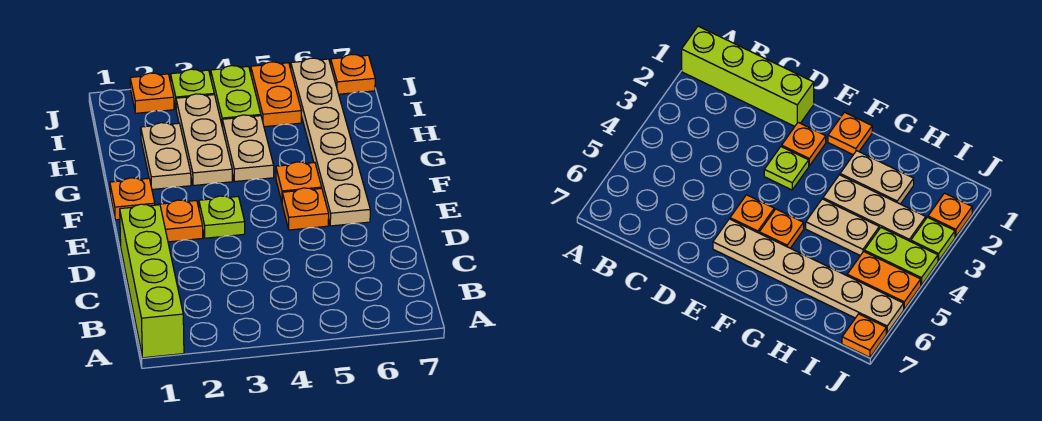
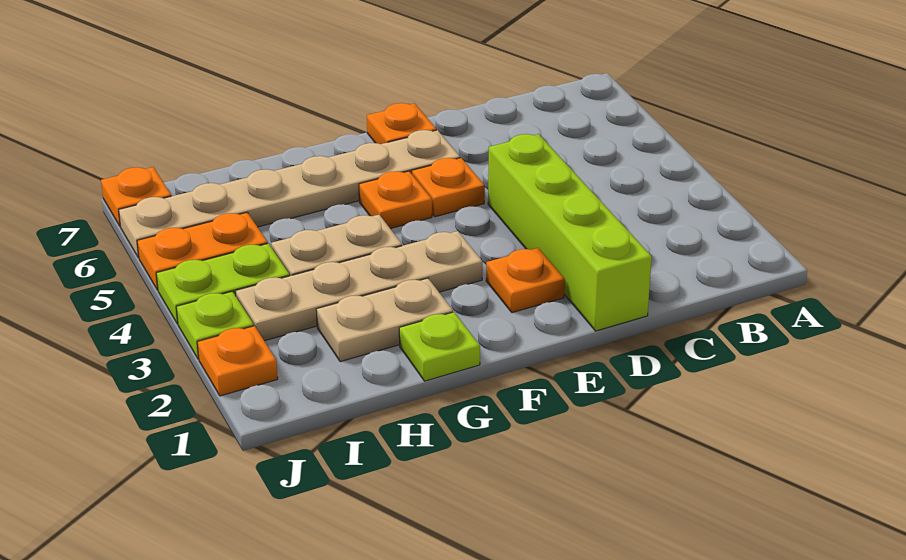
lime 1x4 brick [120,204,184,358] -> lime 1x4 brick turned to [488,134,652,331]
lime 1x1 plate [199,196,245,238] -> lime 1x1 plate moved to [399,312,480,381]
orange 1x1 plate [110,178,155,220] -> orange 1x1 plate moved to [367,103,436,144]
tan 1x3 plate [176,94,232,186] -> tan 1x4 plate [235,231,482,341]

